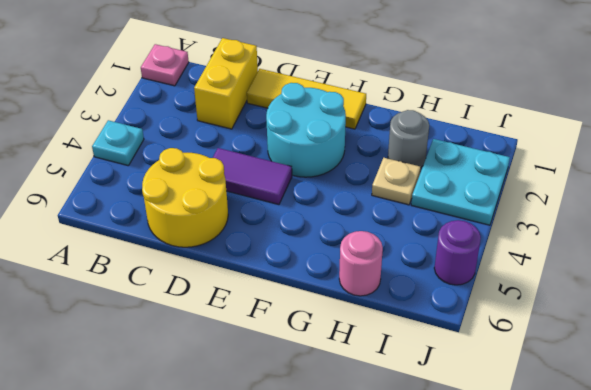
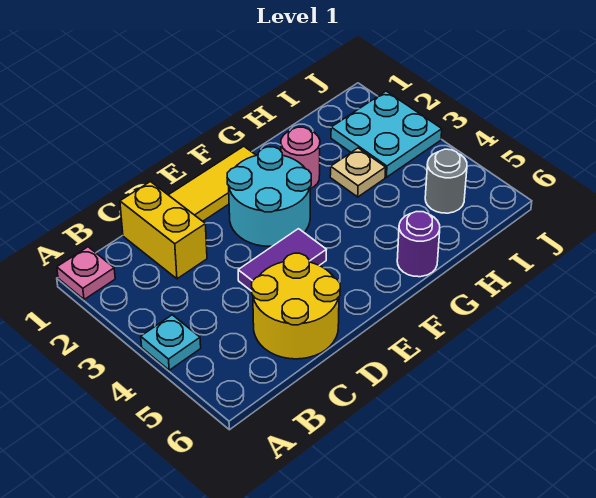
grey 1x1 round brick [388,110,429,167] -> grey 1x1 round brick moved to [425,149,467,213]
pink 1x1 round brick [339,231,383,296] -> pink 1x1 round brick moved to [281,127,320,189]
purple 1x1 round brick [434,220,481,285] -> purple 1x1 round brick moved to [397,212,440,277]

